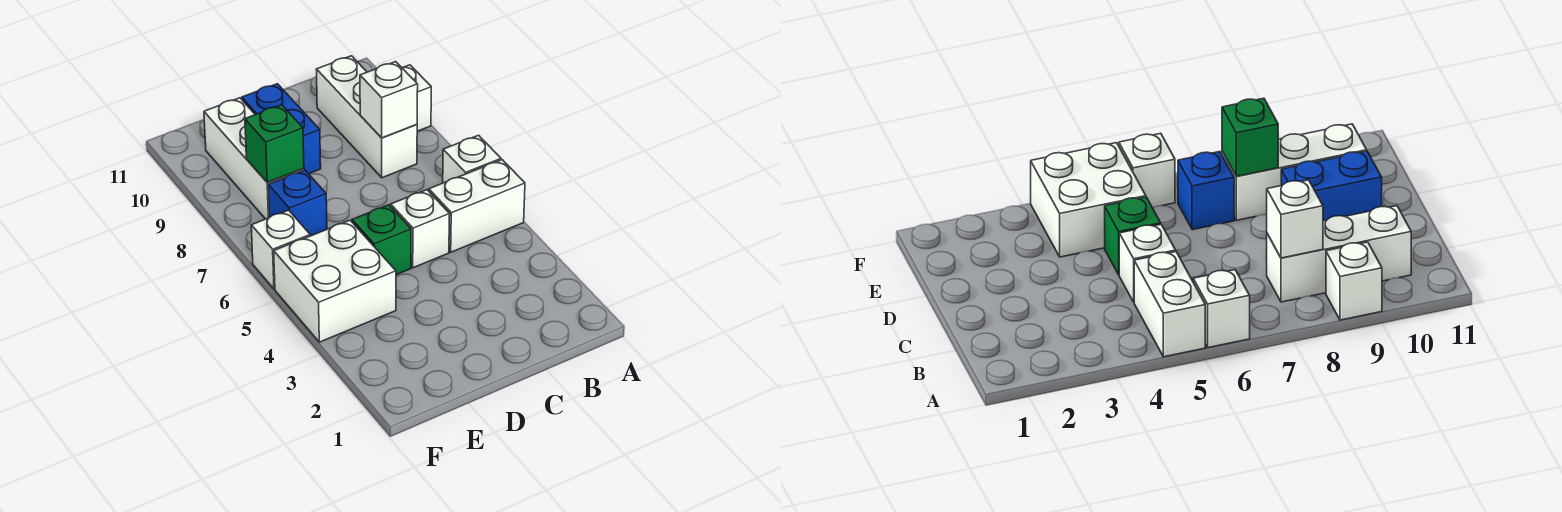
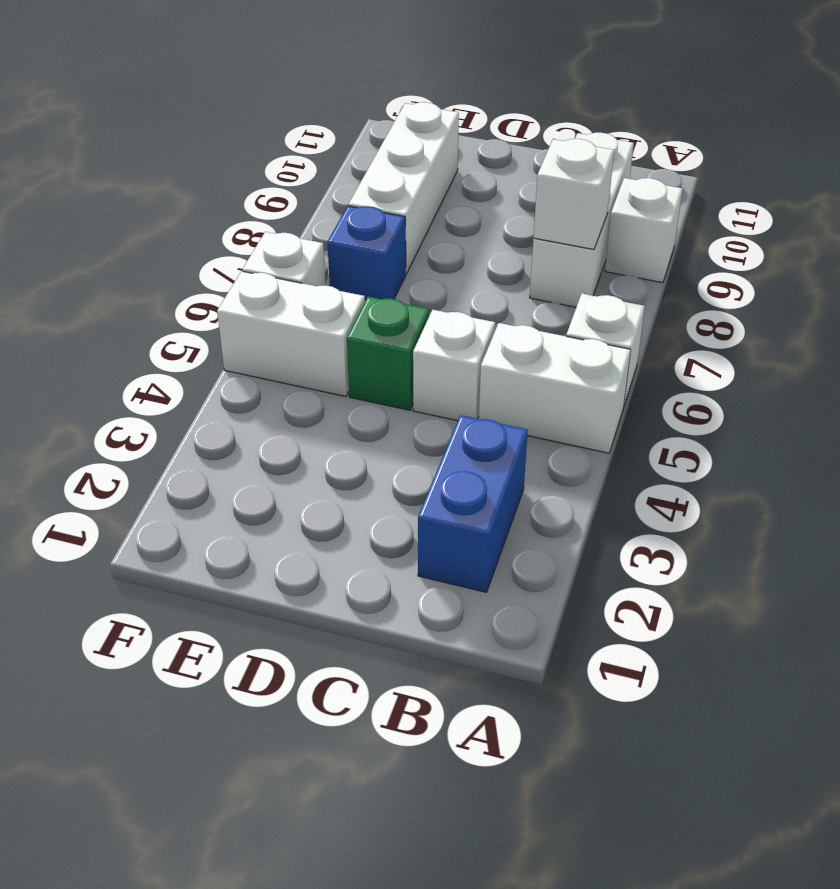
blue 1x2 brick [242,84,321,174] -> blue 1x2 brick moved to [418,415,528,592]
white 2x2 brick [274,220,396,342] -> white 1x2 brick [217,271,365,397]
green 1x1 brick [245,105,304,183] -> none

